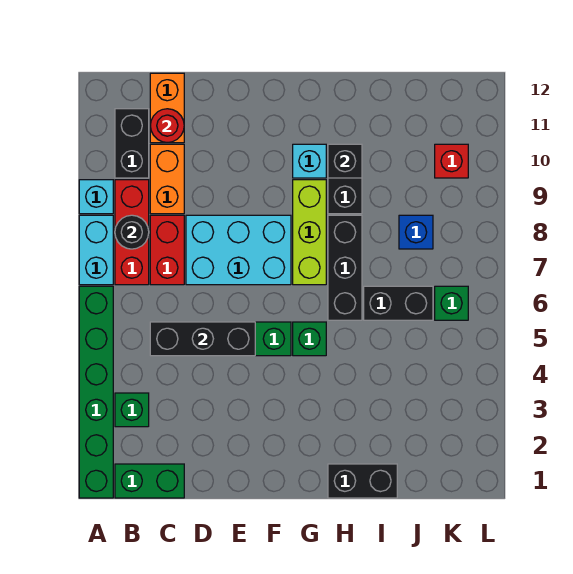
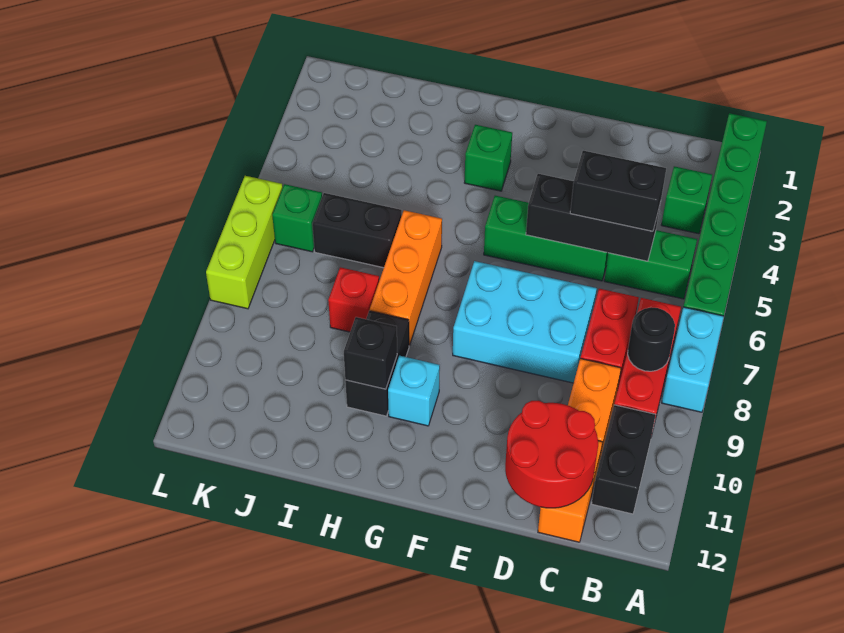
cyan 1x1 brick [79,180,113,214] -> none
green 1x2 brick [115,464,184,498] -> green 1x2 brick moved to [604,230,697,299]
red 1x1 round brick [150,109,184,143] -> red 2x2 round brick [505,401,598,508]
green 1x1 brick [293,322,326,356] -> green 1x1 brick moved to [464,125,512,191]
lime 1x3 brick [293,180,326,285] -> lime 1x3 brick moved to [206,176,283,309]
black 1x2 brick [328,464,397,498] -> black 1x2 brick moved to [570,151,666,231]
black 1x3 brick [328,215,362,320] -> orange 1x3 brick [370,210,442,345]
blue 1x1 brick [399,215,433,249] -> none
red 1x1 brick [435,144,468,178] -> red 1x1 brick moved to [328,267,379,332]

